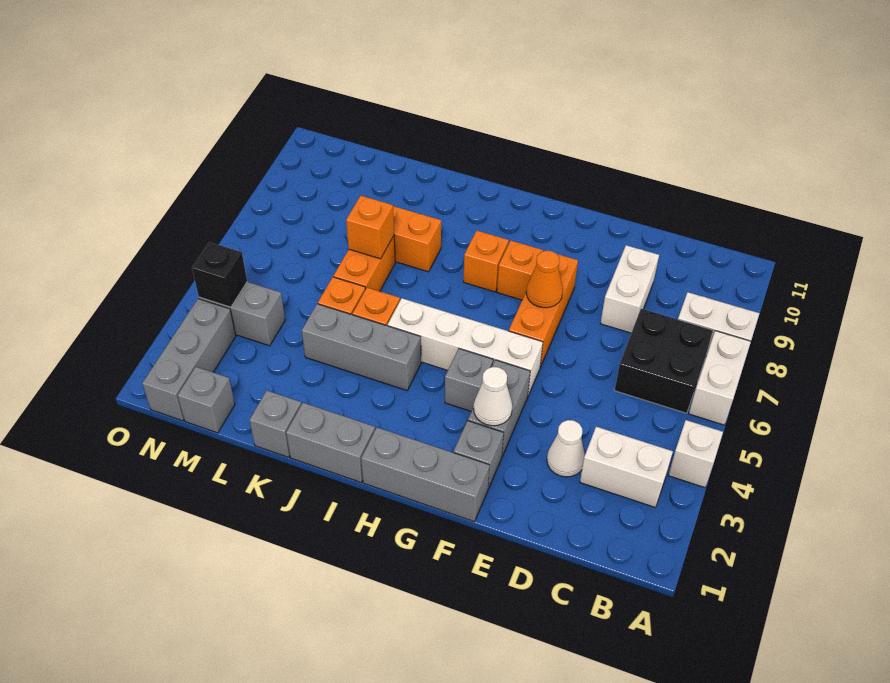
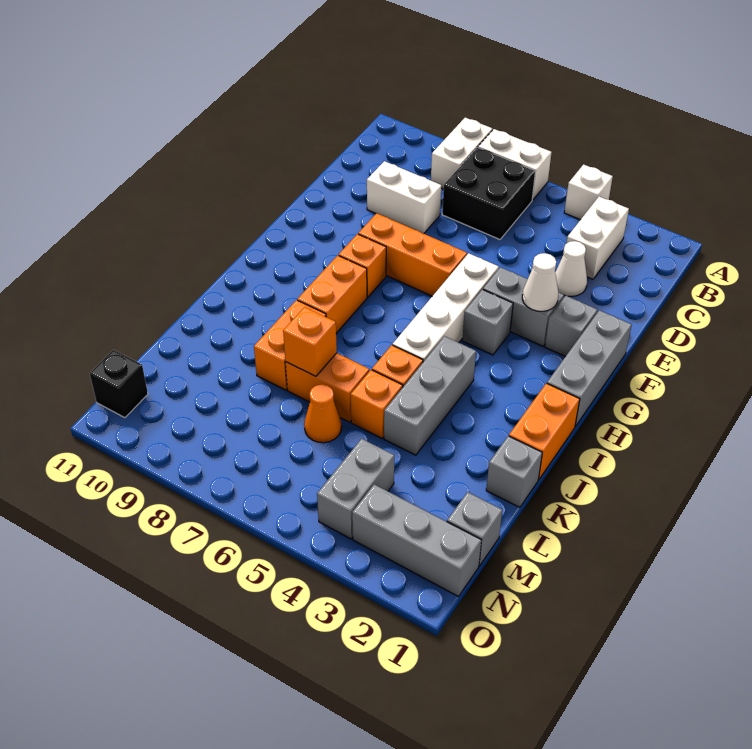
orange 1x1 cone [526,251,563,308] -> orange 1x1 cone moved to [304,384,342,443]
orange 1x1 brick [463,231,509,292] -> orange 1x2 brick [297,255,367,333]
grey 1x2 brick [286,403,375,483] -> orange 1x2 brick [509,383,580,480]
black 1x1 brick [192,242,247,307] -> black 1x1 brick moved to [90,350,148,418]

